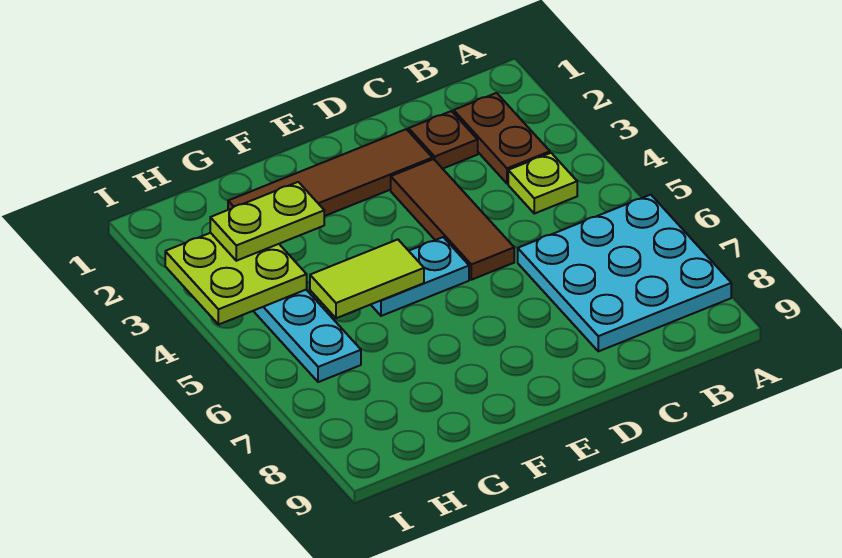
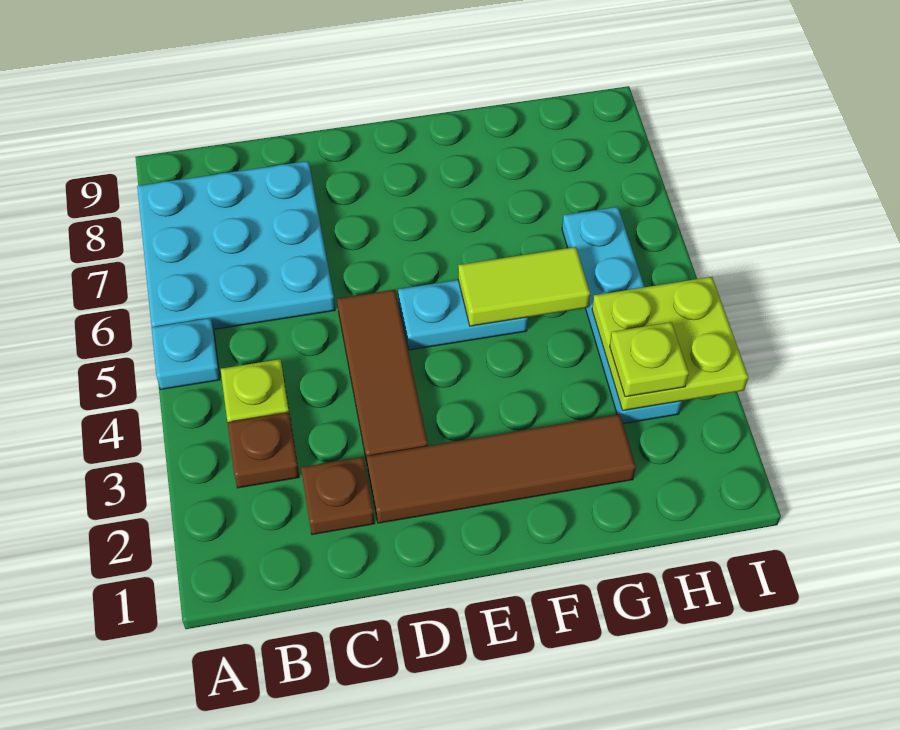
none -> cyan 1x1 plate [152,318,220,389]
brown 1x2 plate [454,93,550,184] -> brown 1x1 plate [227,412,299,488]
lime 1x2 plate [210,182,324,261] -> lime 1x1 plate [610,322,689,397]

